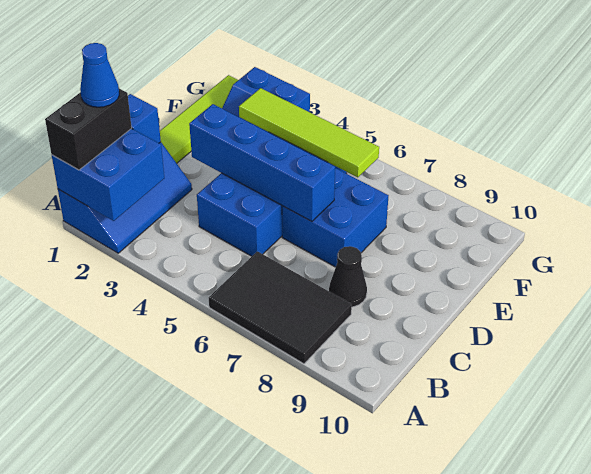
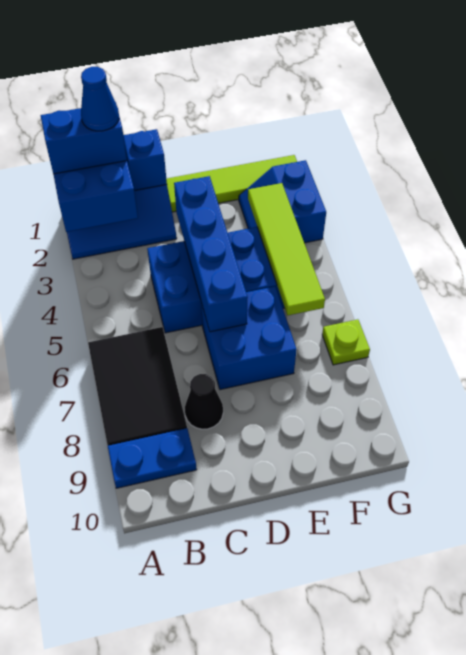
black 1x2 brick [45,89,132,170] -> blue 1x2 brick [41,102,127,174]
none -> blue 1x2 plate [108,428,197,488]
none -> lime 1x1 plate [322,319,370,365]

